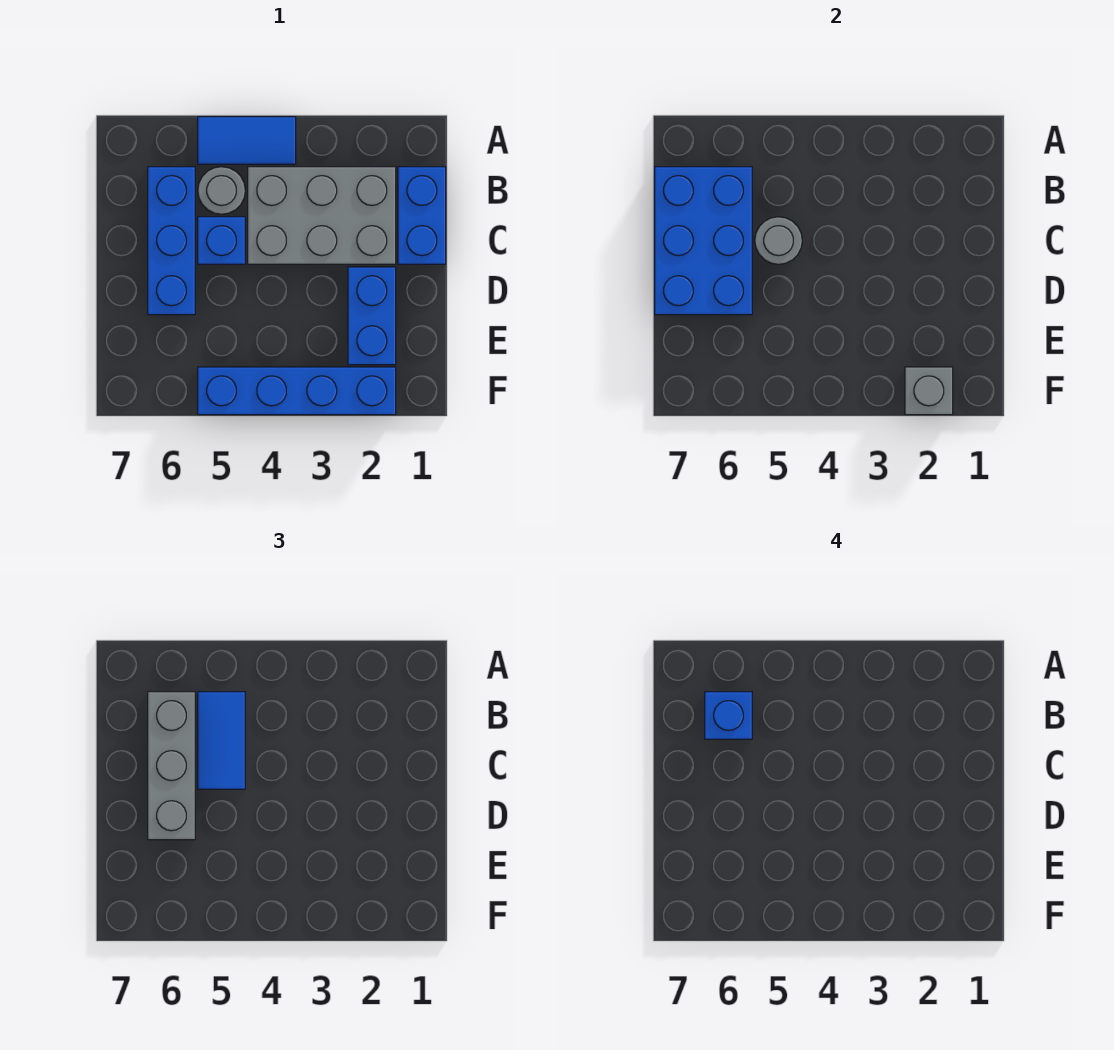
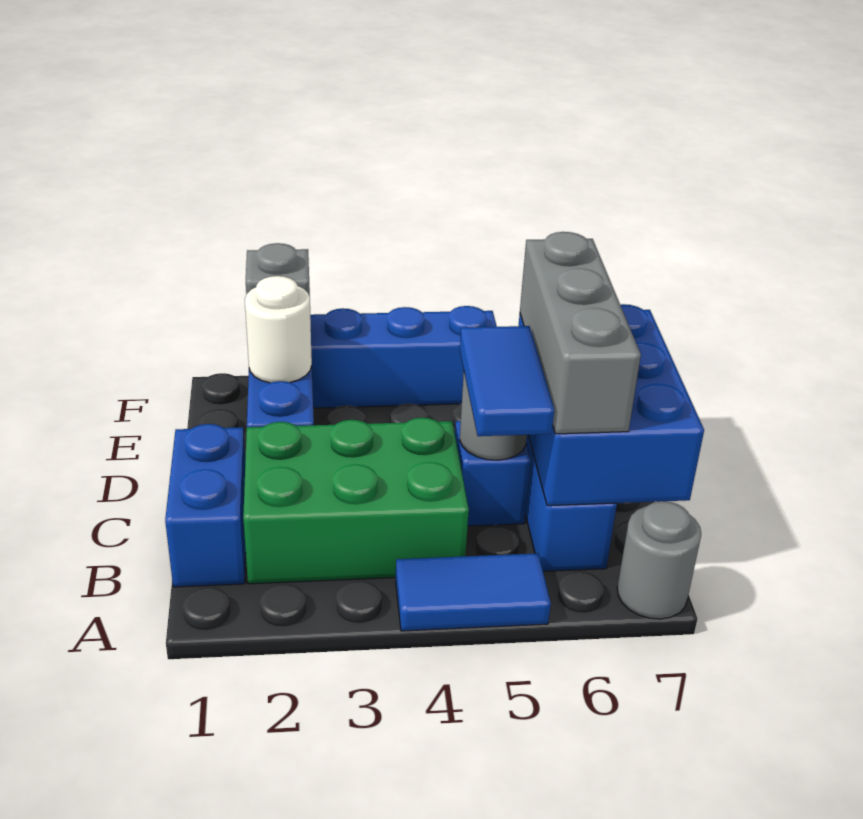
grey 2x3 brick [248,167,396,264] -> green 2x3 brick [243,418,469,584]
grey 1x1 round brick [198,167,245,214] -> grey 1x1 round brick moved to [617,501,701,619]
blue 1x1 brick [705,692,752,739] -> none
none -> white 1x1 round brick [245,276,312,383]

